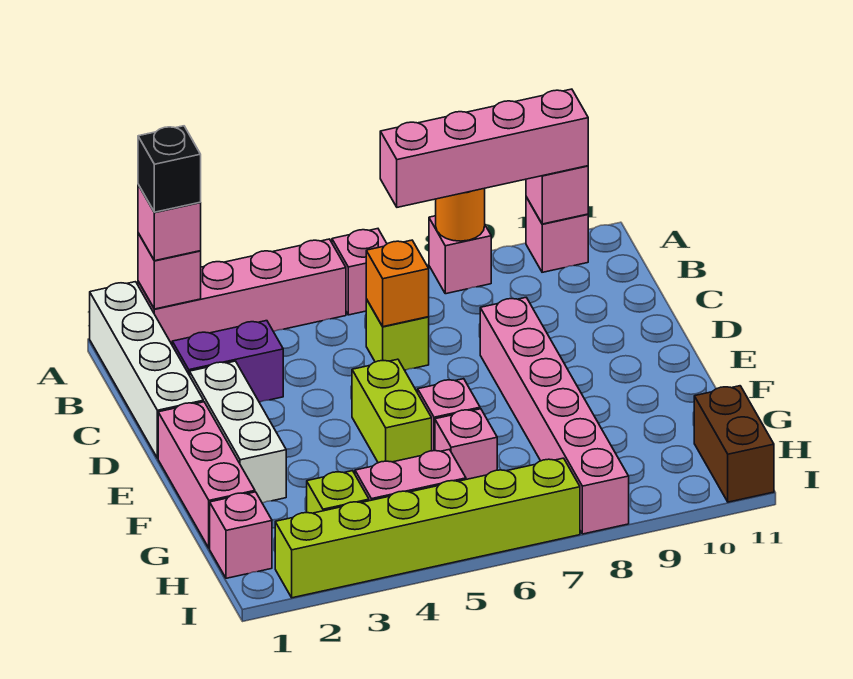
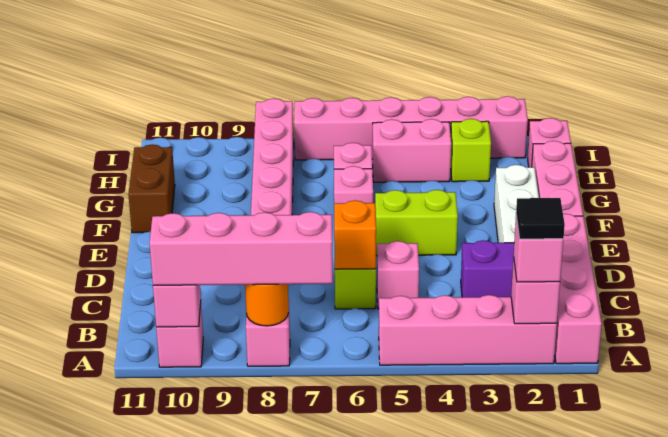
white 1x4 brick [90,282,204,458] -> pink 1x4 brick [555,214,602,364]
black 1x1 brick [138,126,201,212] -> black 1x1 tile [516,198,565,239]
pink 1x1 brick [332,229,387,315] -> pink 1x1 brick moved to [377,241,419,309]
lime 1x2 brick [352,359,432,463] -> lime 1x2 brick turned to [375,190,458,256]
brown 1x2 brick [694,386,774,502] -> brown 1x2 brick moved to [128,144,175,233]
lime 1x6 brick [275,458,580,598] -> pink 1x6 brick [294,96,528,160]

